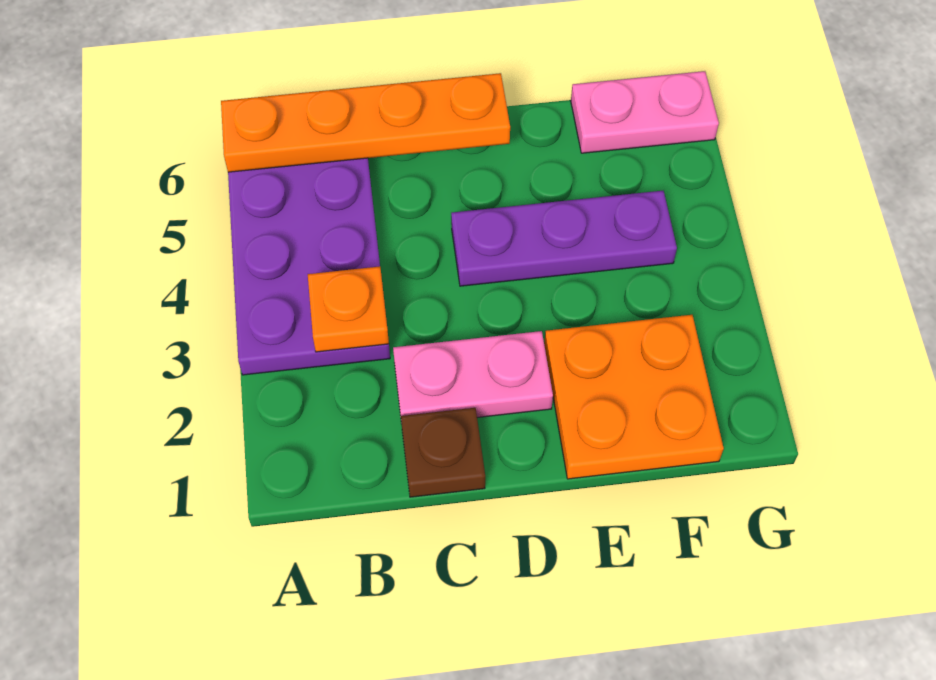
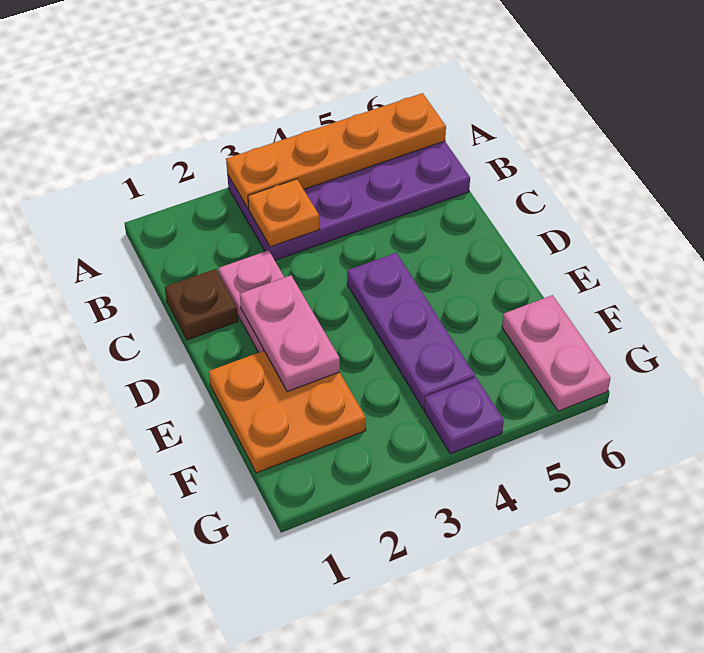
orange 1x4 plate [221,73,510,172] -> orange 1x4 plate turned to [226,93,446,208]
none -> pink 1x2 plate [240,275,340,392]
none -> purple 1x1 plate [424,378,504,454]

